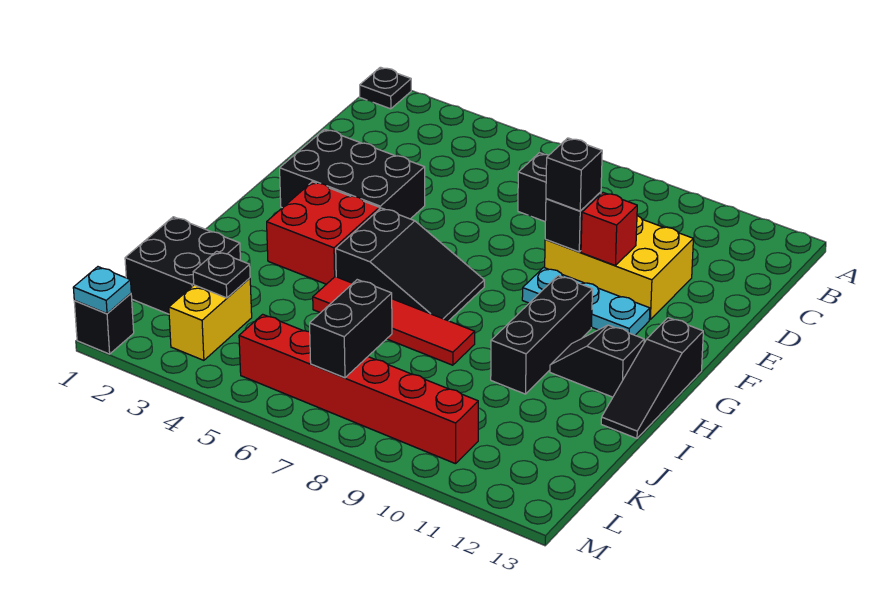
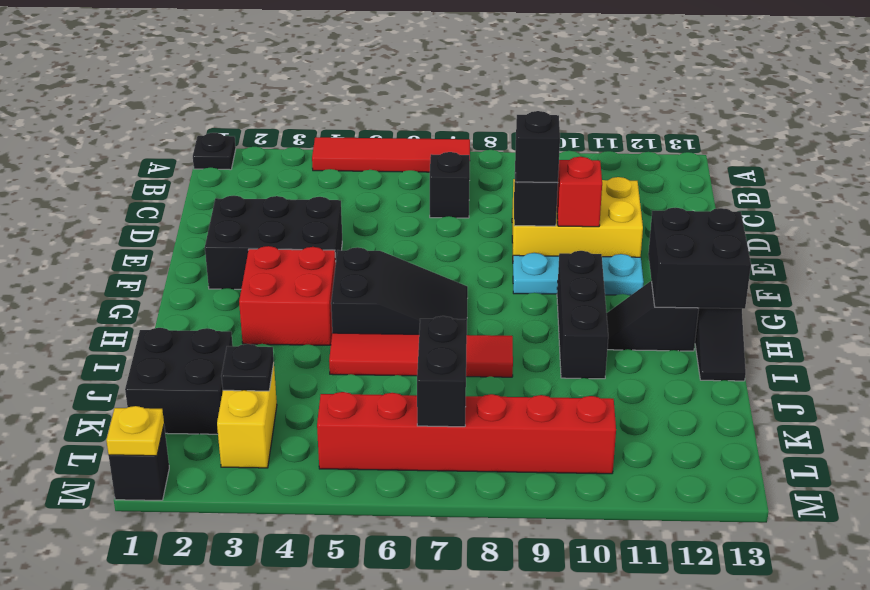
none -> red 1x4 tile [312,137,470,172]
none -> black 2x2 brick [648,208,751,309]
cyan 1x1 plate [73,267,131,313] -> yellow 1x1 plate [106,406,164,456]

